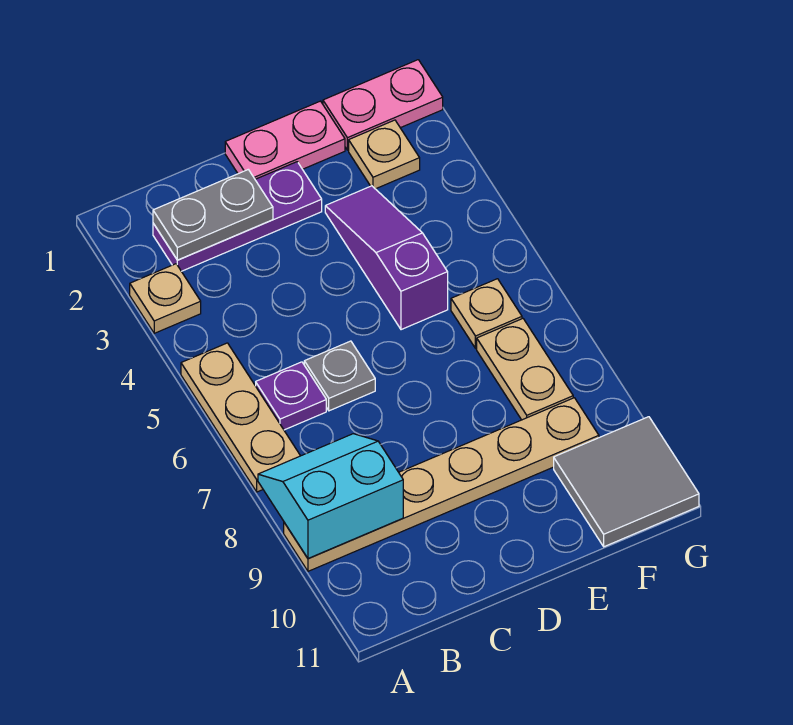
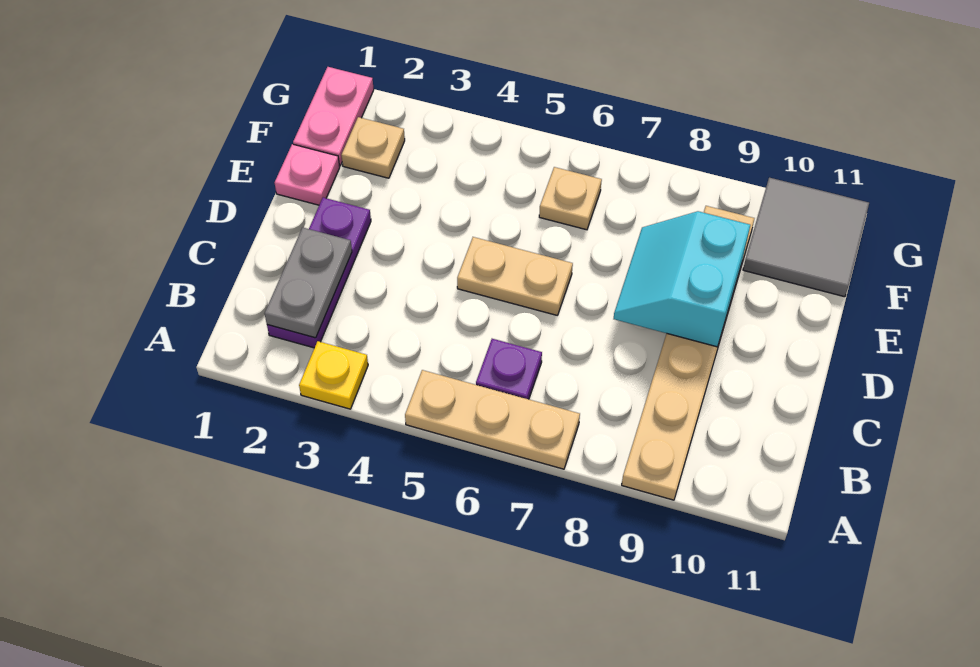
tan 1x1 plate [130,264,201,333] -> yellow 1x1 plate [299,341,368,409]
cyan 2x2 slope [258,434,403,559] -> cyan 2x2 slope moved to [614,211,750,347]
grey 1x1 plate [304,341,375,411] -> none
pink 1x2 plate [225,101,345,179] -> pink 1x1 plate [275,144,340,205]
purple 1x3 slope [325,186,448,330] -> none
tan 1x2 plate [477,319,573,420] -> tan 1x2 plate moved to [457,237,573,315]

